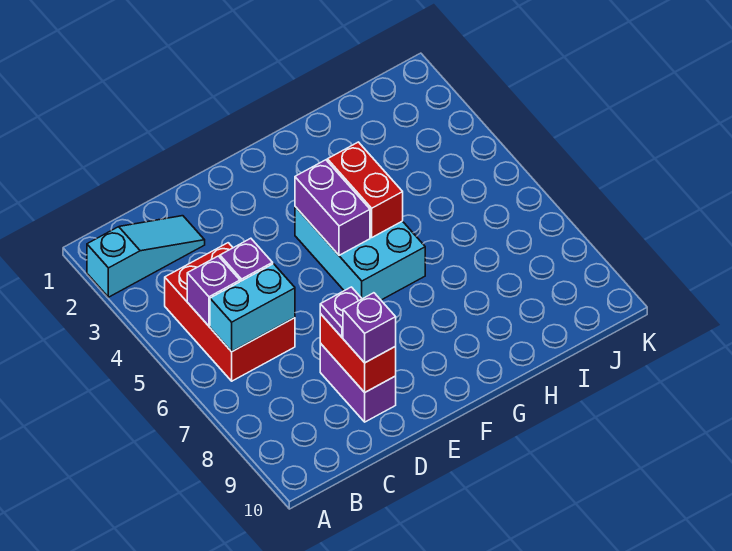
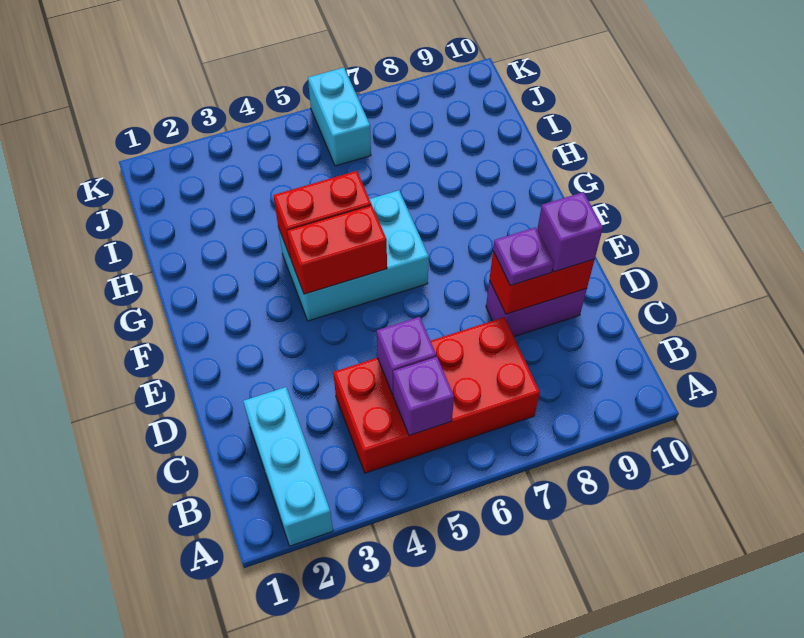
cyan 1x3 slope [87,216,205,297] -> cyan 1x3 brick [243,387,333,546]
red 2x3 brick [165,243,295,381] -> red 2x4 brick [333,317,540,473]
cyan 1x2 brick [210,264,295,352] -> cyan 1x2 brick moved to [308,68,371,166]
purple 1x2 brick [295,160,370,255] -> red 1x2 brick [287,205,387,294]

